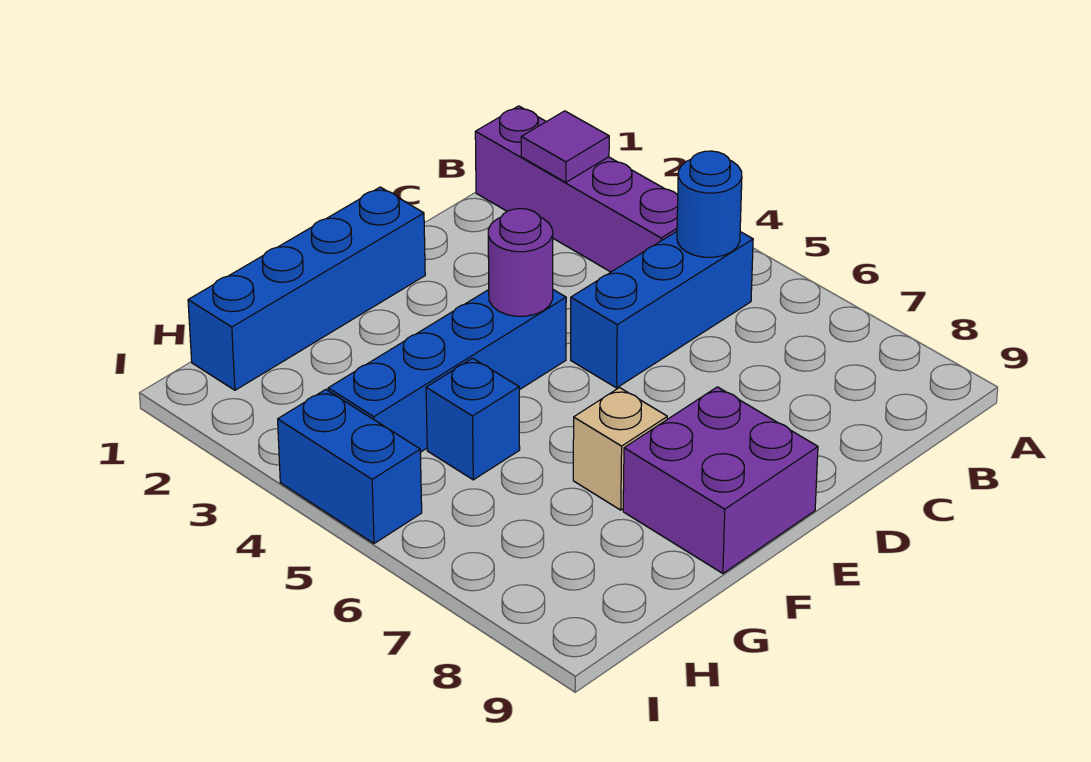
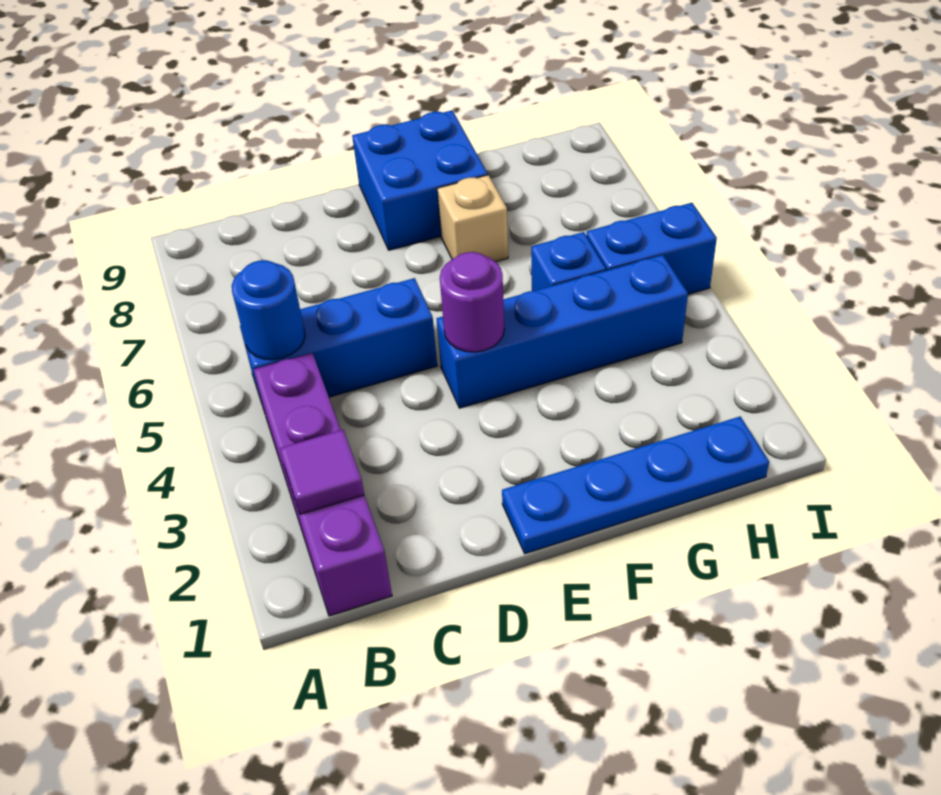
blue 1x4 brick [188,187,425,390] -> blue 1x4 plate [502,416,769,554]
purple 2x2 brick [623,387,818,573] -> blue 2x2 brick [352,110,488,250]
blue 1x2 brick [278,389,422,543] -> blue 1x2 brick turned to [586,203,717,294]

